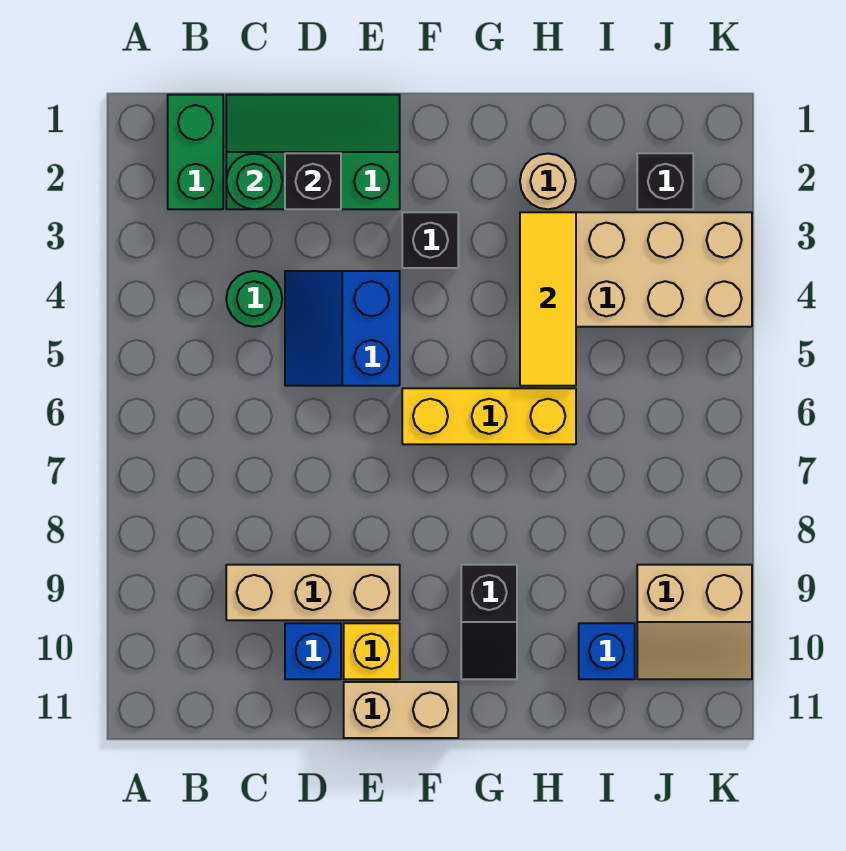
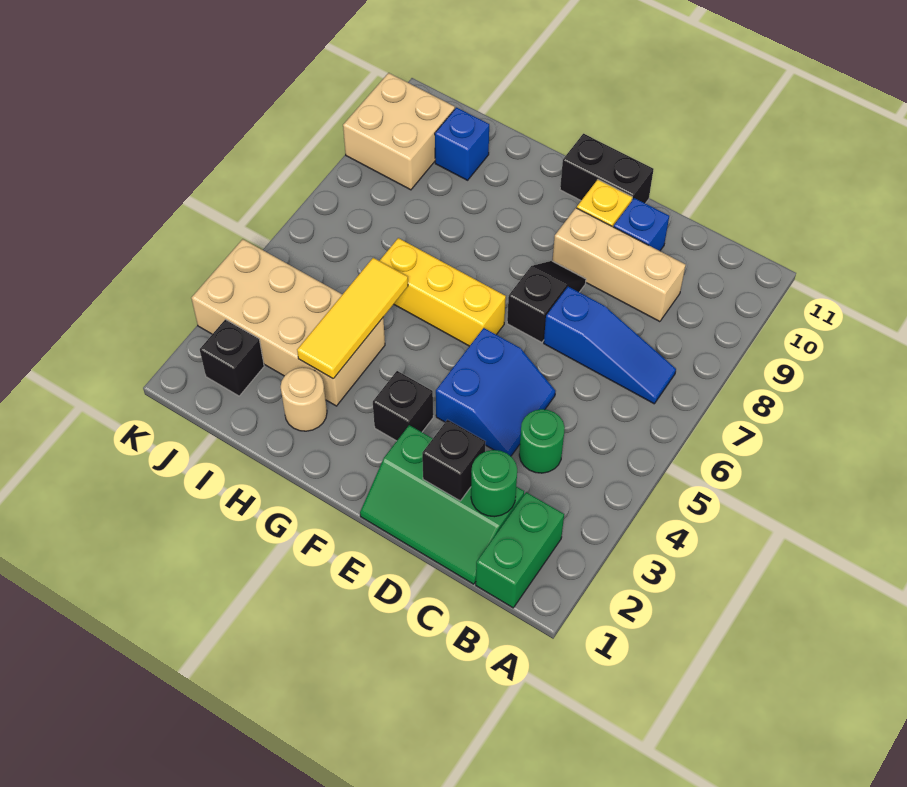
none -> blue 1x3 slope [544,287,676,404]
tan 1x2 brick [344,682,458,738] -> black 1x2 brick [560,134,654,203]
black 1x2 slope [461,565,517,679] -> black 1x2 slope moved to [507,261,586,342]
tan 2x2 slope [637,565,752,679] -> tan 2x2 brick [343,73,455,190]

